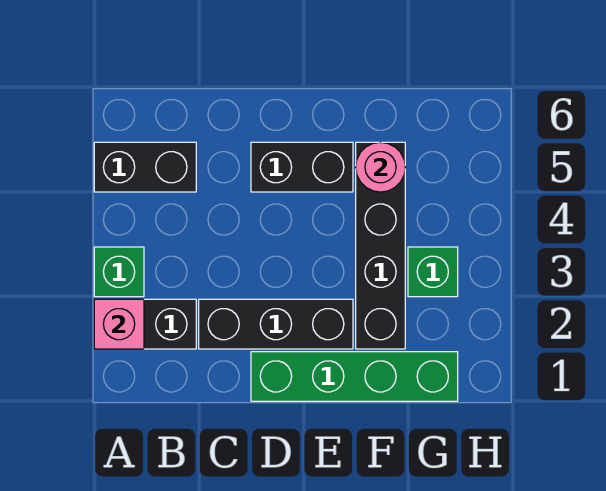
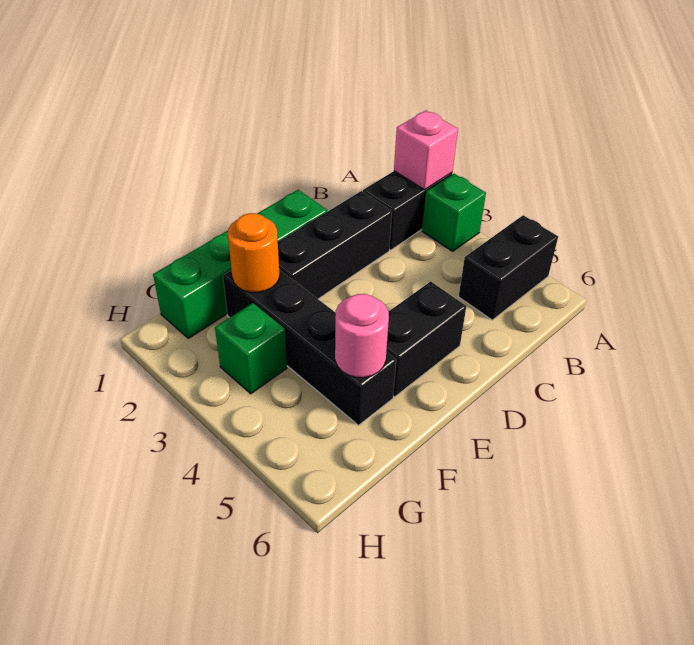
none -> orange 1x1 round brick [228,213,279,293]

